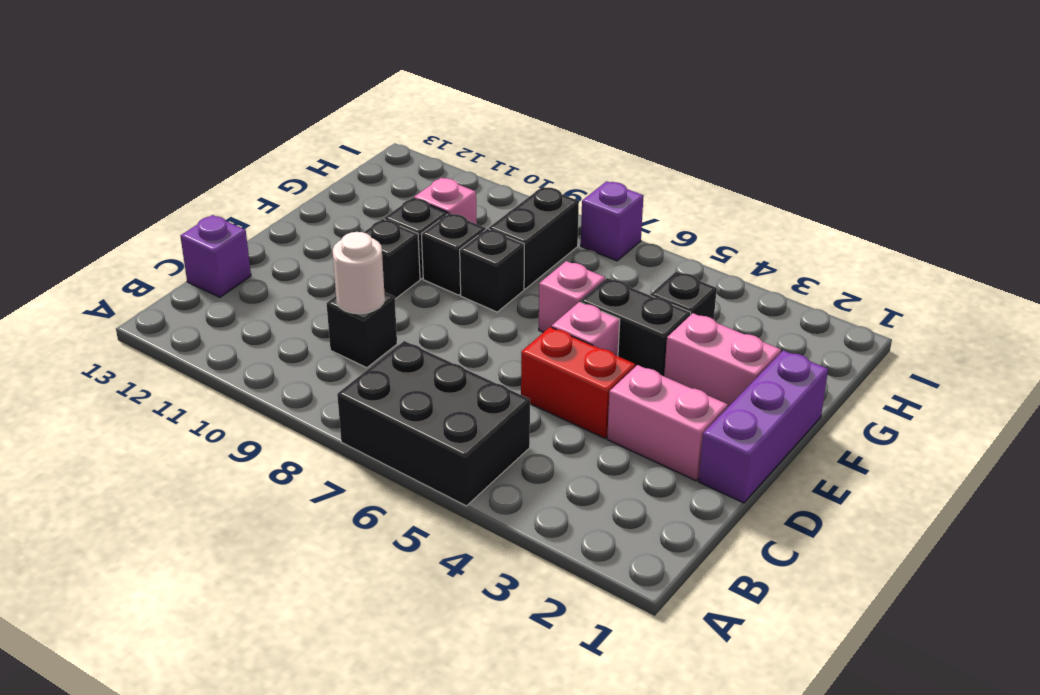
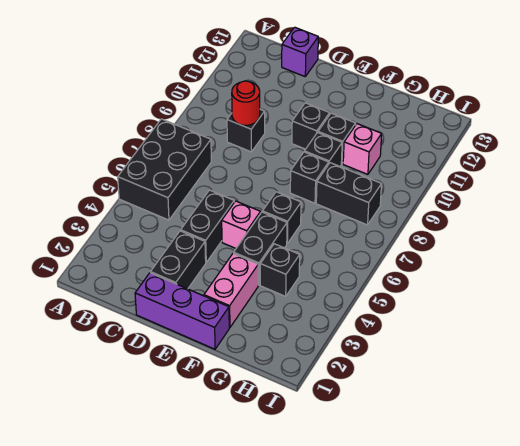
white 1x1 round brick [333,232,385,314] -> red 1x1 round brick [232,81,260,125]
pink 1x2 brick [607,365,728,481] -> black 1x2 brick [151,231,206,289]
red 1x2 brick [521,327,635,438] -> black 1x2 brick [181,190,234,262]
pink 1x1 brick [539,261,605,332] -> black 1x1 brick [262,192,301,243]
purple 1x1 brick [581,181,643,261] -> none

